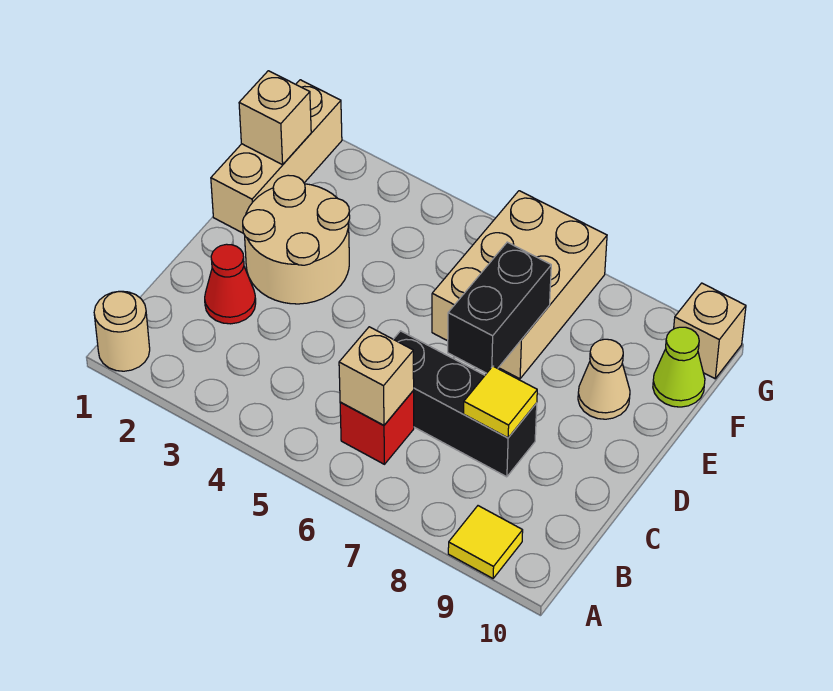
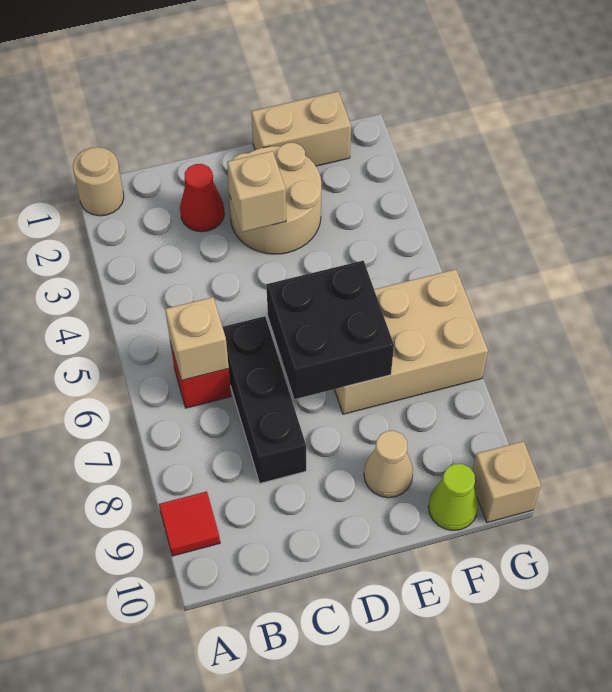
yellow 1x1 tile [448,506,523,578] -> red 1x1 tile [159,491,220,556]
yellow 1x1 tile [464,366,537,438] -> none
black 1x2 brick [448,242,551,373] -> black 2x2 brick [266,261,394,399]
tan 1x3 brick [211,80,342,233] -> tan 1x2 brick [251,92,351,166]
tan 1x1 brick [239,71,311,165] -> tan 1x1 brick moved to [227,151,286,232]

